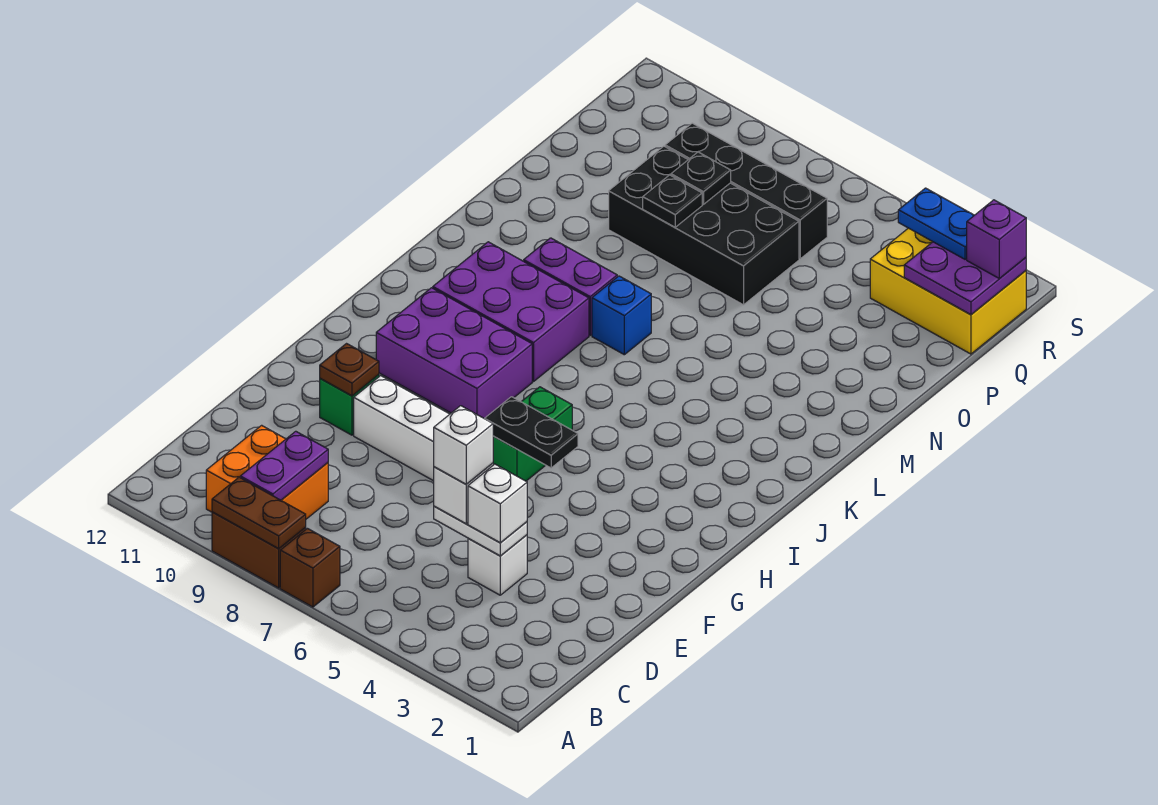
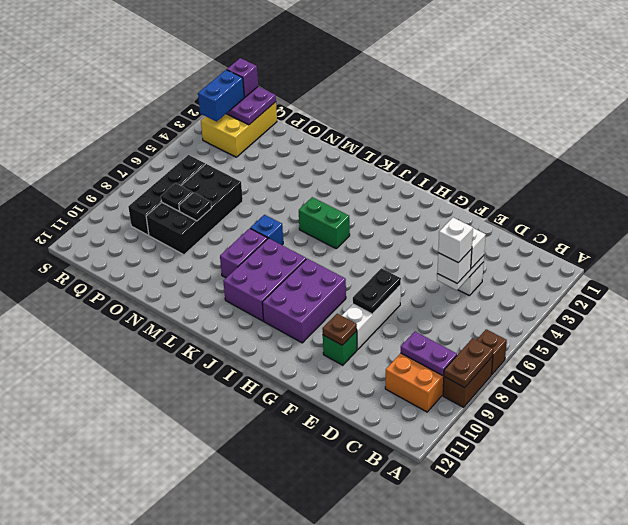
black 1x2 plate [485,397,578,468] -> black 1x2 plate moved to [353,268,401,314]
green 1x2 brick [493,387,572,481] -> green 1x2 brick moved to [299,197,350,248]
blue 1x2 plate [898,188,974,259] -> blue 1x2 brick [198,70,244,121]

